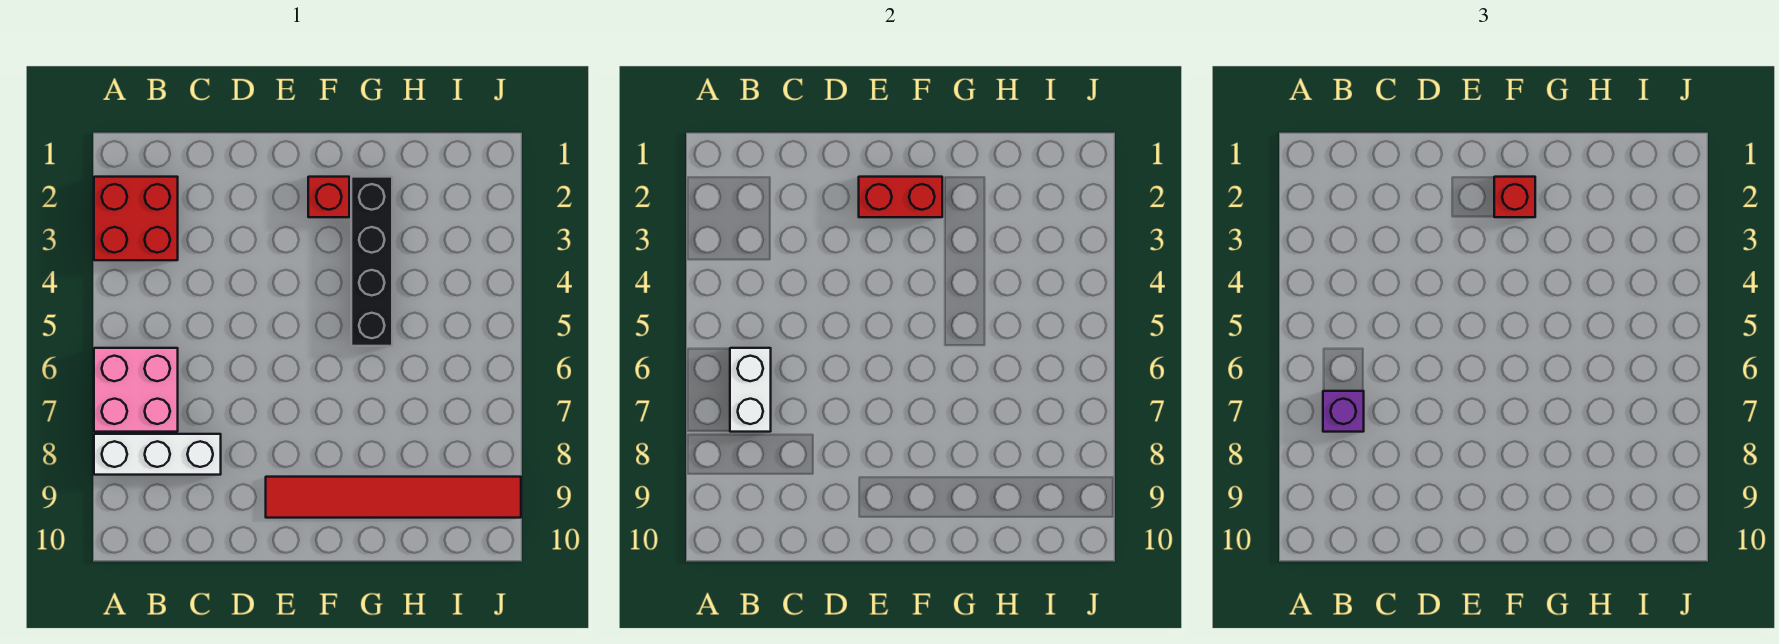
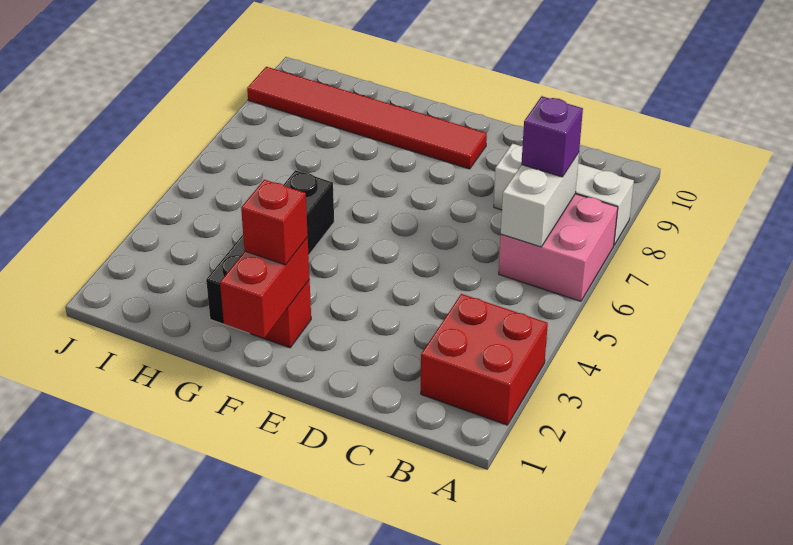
red 1x2 brick [859,177,942,217] -> red 1x2 brick turned to [220,237,310,338]

